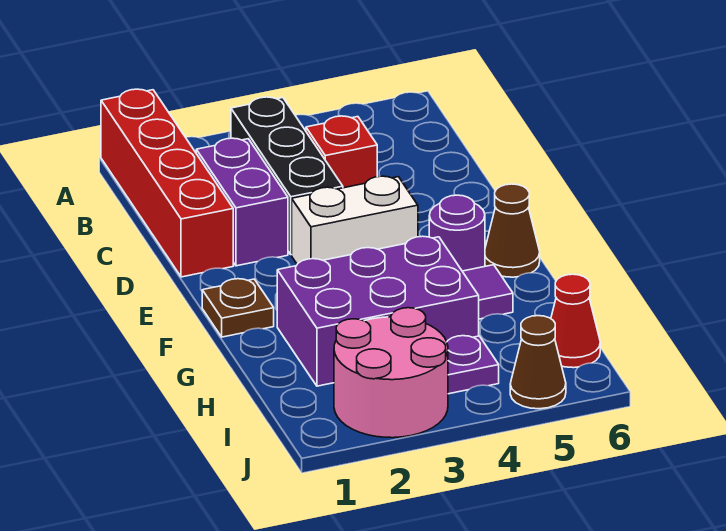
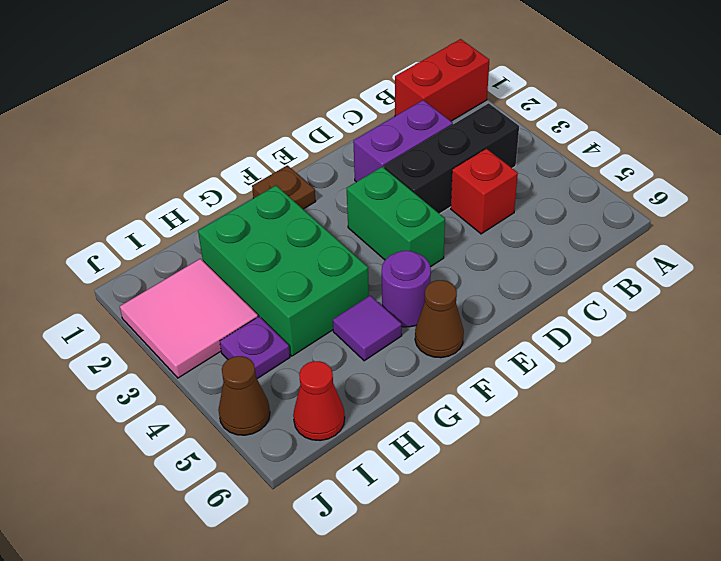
red 1x4 brick [101,89,233,277] -> red 1x2 brick [395,39,489,121]
white 1x2 brick [292,176,418,264] -> green 1x2 brick [347,167,445,267]
purple 2x3 brick [277,236,479,386] -> green 2x3 brick [198,186,369,356]
pink 2x2 round brick [334,308,448,438] -> pink 2x2 tile [120,259,258,378]

